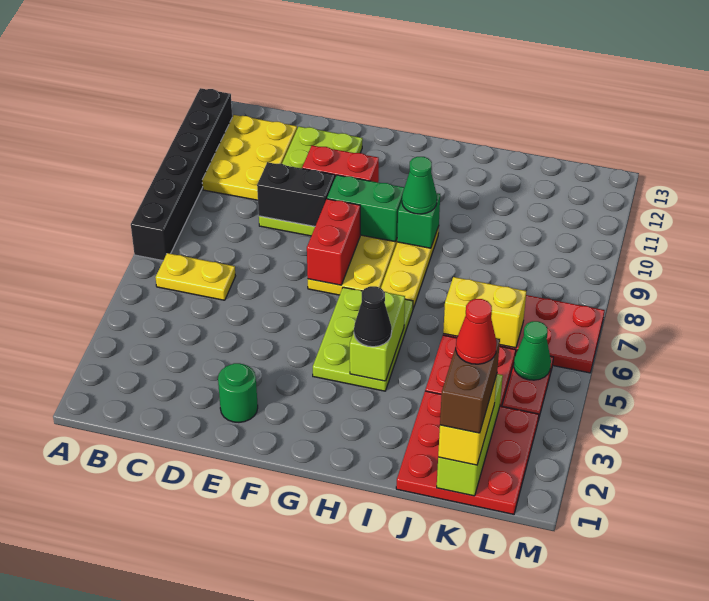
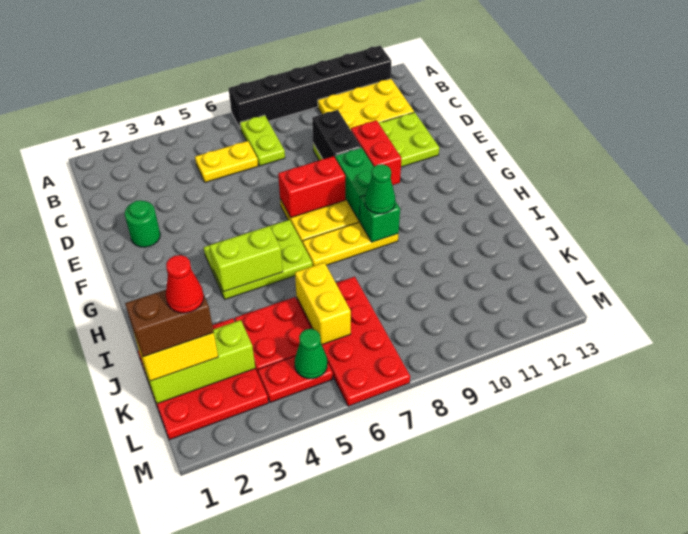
yellow 1x2 plate [155,253,235,300] -> yellow 1x2 plate turned to [195,141,258,182]
none -> lime 1x2 plate [240,115,285,166]
black 1x1 cone [354,286,392,347] -> none

